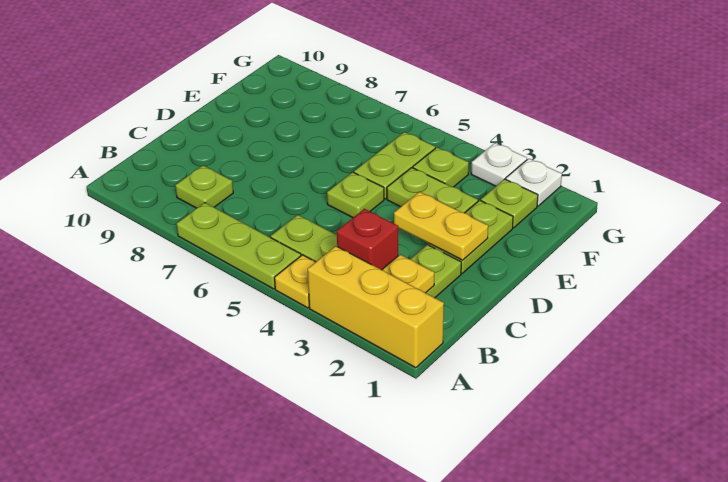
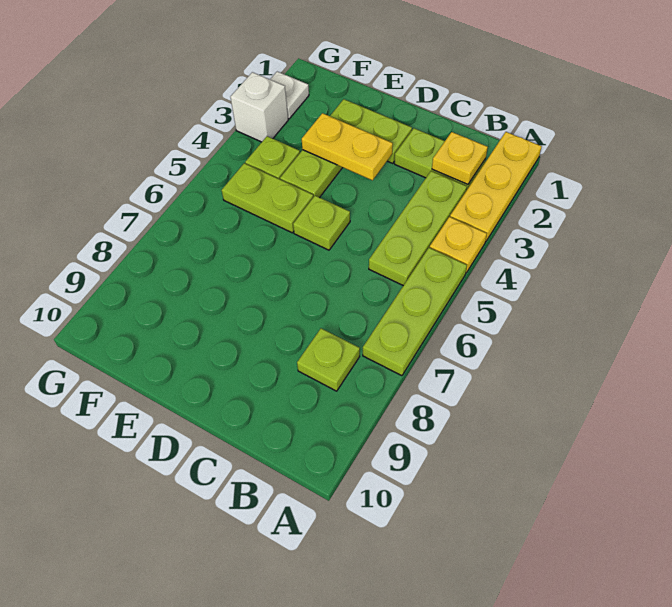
yellow 1x3 brick [308,246,444,368] -> yellow 1x3 plate [450,132,542,242]
red 1x1 brick [337,209,398,270] -> none
yellow 1x2 plate [394,192,488,260] -> yellow 1x2 plate turned to [302,113,393,180]
lime 1x1 plate [481,179,538,228] -> none
white 1x1 plate [471,143,527,186] -> white 1x1 brick [231,72,288,142]

